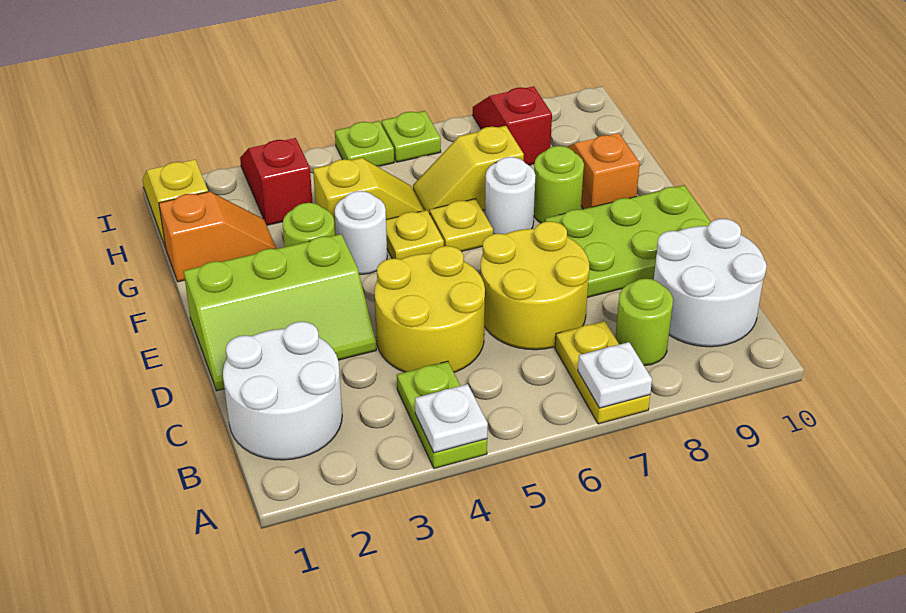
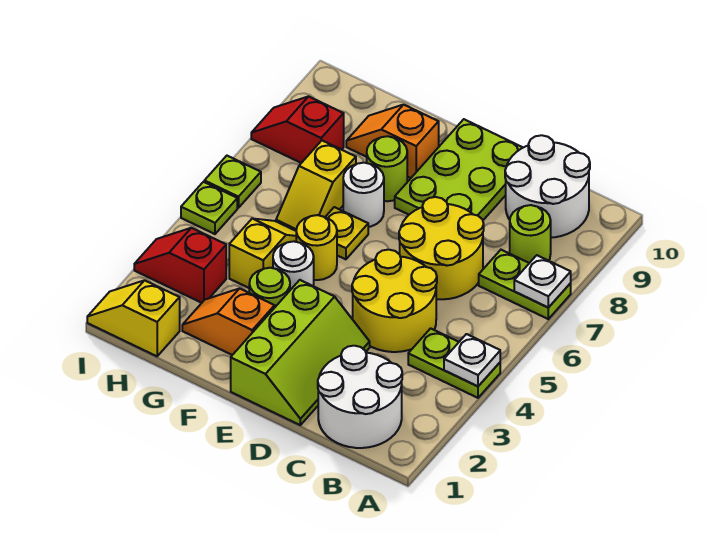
yellow 1x2 plate [555,321,650,424] -> lime 1x2 plate [479,250,571,319]
yellow 1x1 plate [386,210,444,259] -> yellow 1x1 round brick [296,215,337,280]
orange 1x2 slope [159,191,276,282] -> orange 1x2 slope turned to [182,289,275,355]

